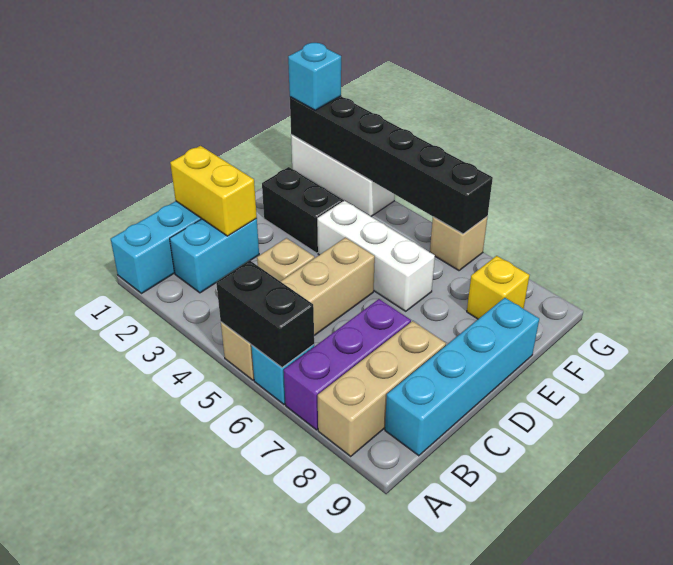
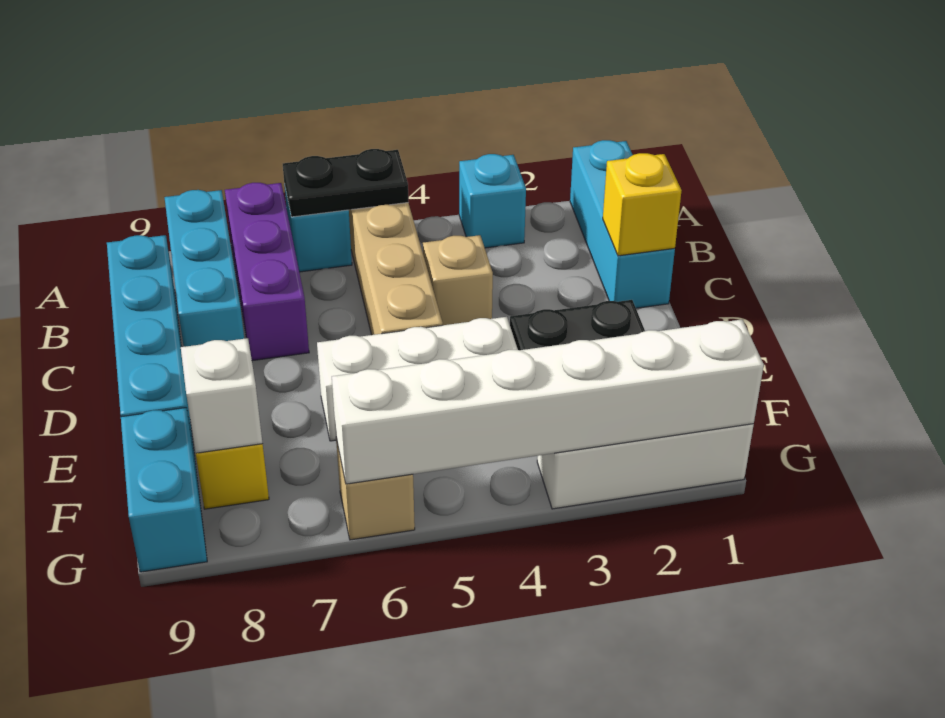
black 1x2 brick [216,260,314,368] -> black 1x2 plate [283,149,408,217]
tan 1x3 brick [318,321,446,456] -> cyan 1x3 brick [165,190,244,347]
cyan 1x2 brick [170,218,259,293] -> cyan 1x2 brick moved to [121,408,207,572]
yellow 1x2 brick [170,146,257,236] -> yellow 1x1 brick [603,153,682,256]
none -> white 1x1 brick [181,338,262,453]
black 1x6 brick [290,96,493,234] -> white 1x6 brick [332,320,764,484]
cyan 1x1 brick [288,43,341,110] -> cyan 1x1 brick moved to [459,154,526,248]

